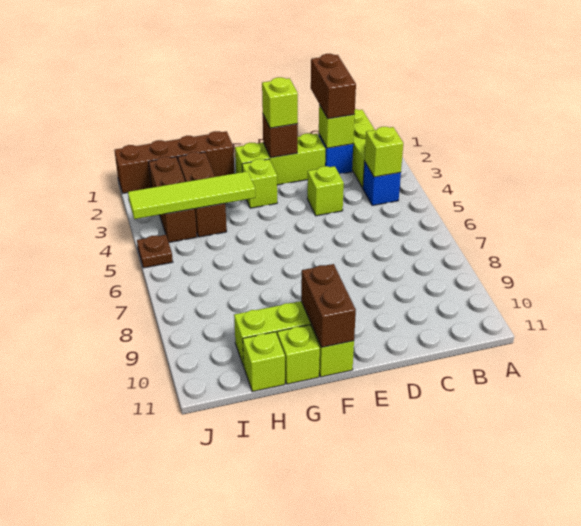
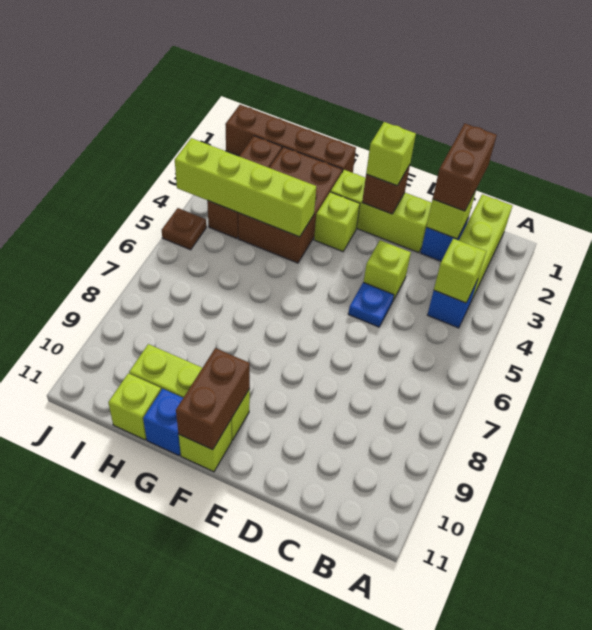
none -> blue 1x1 plate [348,282,394,327]
lime 1x4 tile [128,171,255,219] -> lime 1x4 brick [175,138,316,237]
lime 1x1 brick [277,325,320,384] -> blue 1x1 brick [143,389,183,455]
brown 1x3 brick [178,152,227,237] -> brown 2x3 brick [238,147,342,263]

